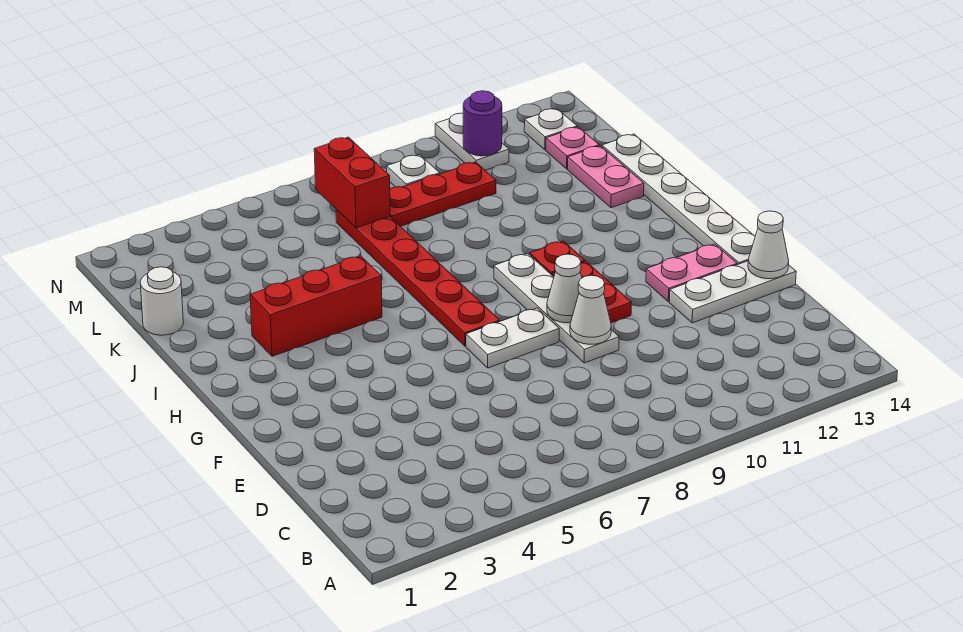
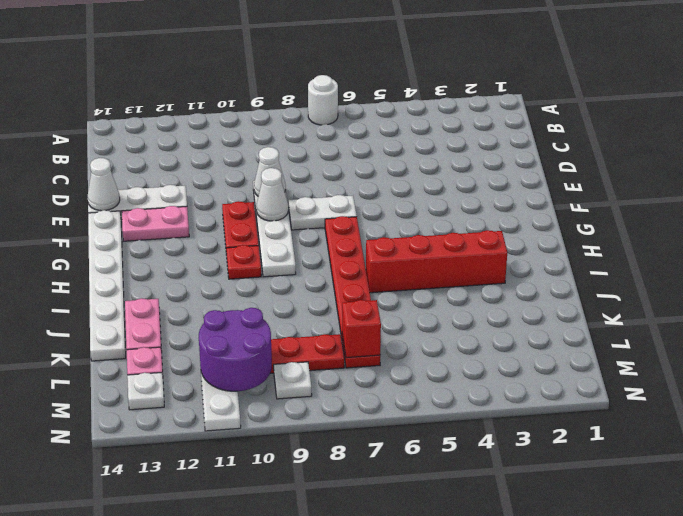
red 1x3 brick [250,256,382,356] -> red 1x4 brick [366,230,507,293]
white 1x1 round brick [140,267,183,335] -> white 1x1 round brick moved to [308,75,338,125]
red 1x2 brick [314,137,390,228] -> red 1x1 brick [342,300,381,358]
purple 1x1 round brick [463,91,502,156] -> purple 2x2 round brick [199,308,272,391]

